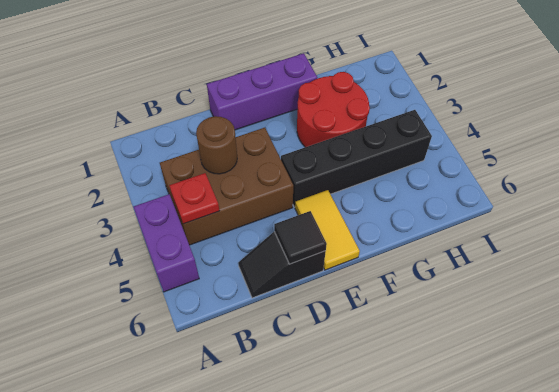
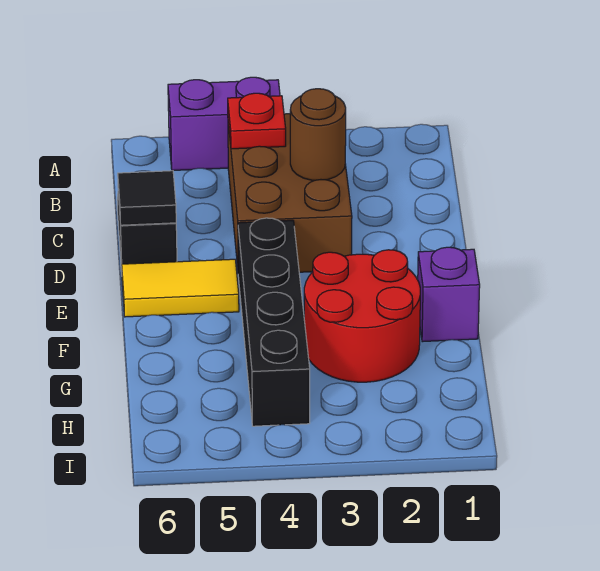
purple 1x3 brick [207,53,317,130] -> purple 1x1 brick [418,247,480,342]

